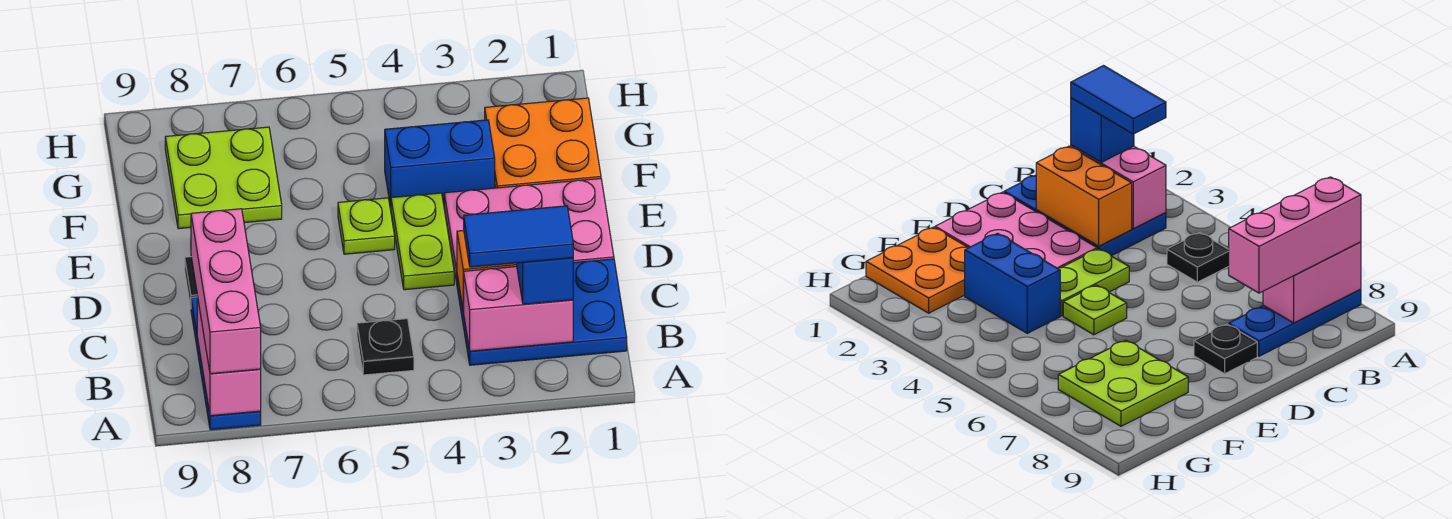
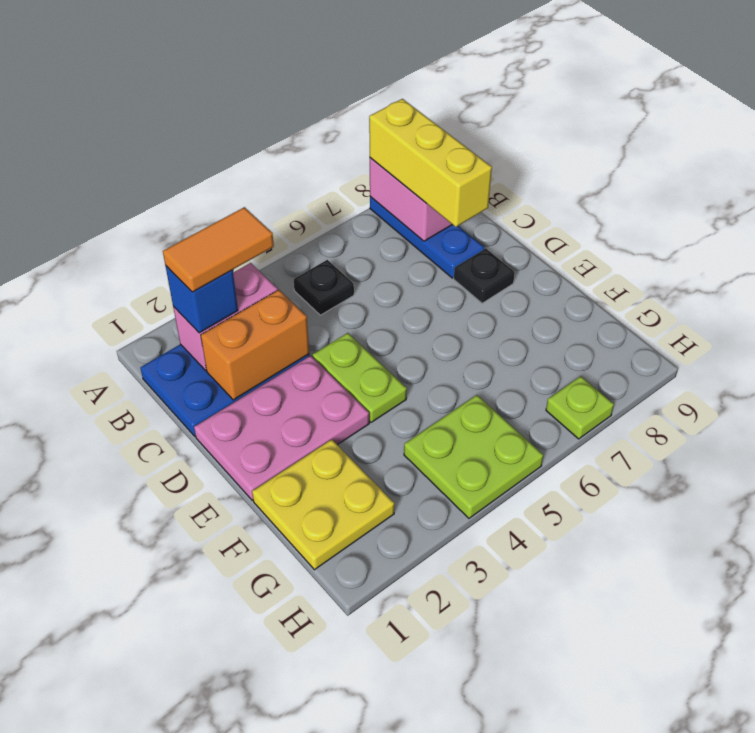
pink 1x3 brick [191,209,261,374] -> yellow 1x3 brick [369,99,492,227]
blue 1x2 tile [464,206,573,267] -> orange 1x2 tile [163,207,274,292]
lime 1x1 plate [338,198,395,254] -> lime 1x1 plate moved to [546,376,614,439]
orange 2x2 plate [485,98,601,188] -> yellow 2x2 plate [252,439,394,570]
blue 1x2 brick [385,120,495,207] -> none
lime 2x2 plate [165,127,282,229] -> lime 2x2 plate moved to [404,395,543,518]

